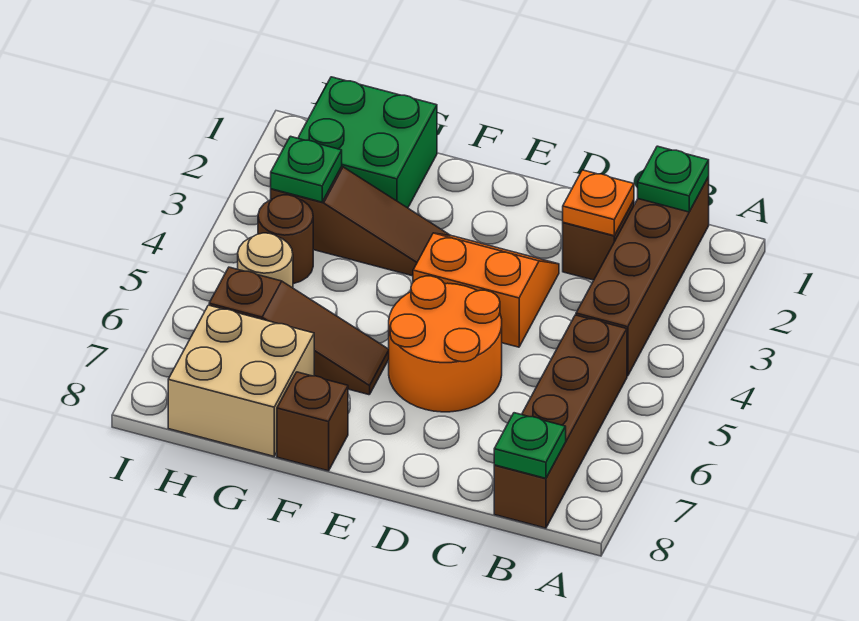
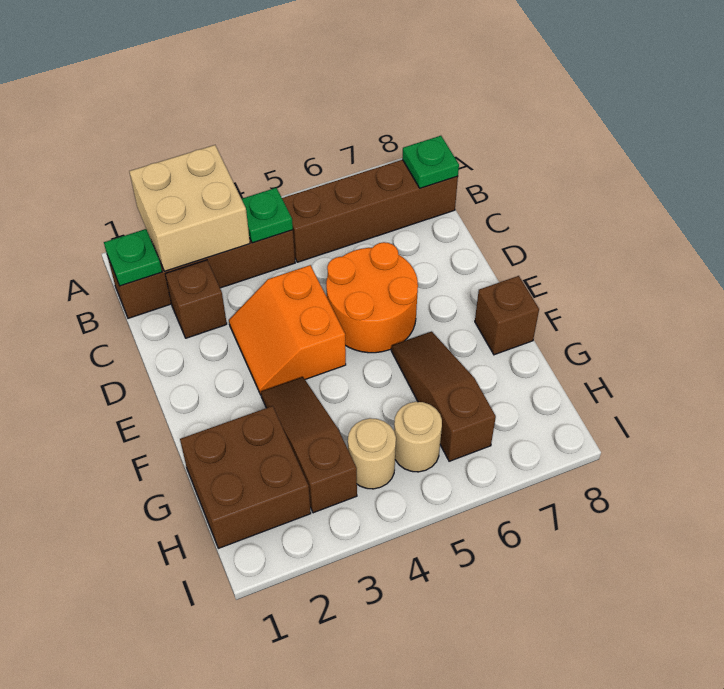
orange 1x1 plate [563,170,634,236] -> none
green 2x2 brick [298,77,437,208] -> brown 2x2 brick [180,406,311,548]
tan 2x2 brick [168,305,314,456] -> tan 2x2 brick moved to [129,145,250,271]
green 1x1 plate [271,136,342,202] -> green 1x1 plate moved to [242,188,293,243]
brown 1x1 round brick [258,195,313,284] -> tan 1x1 round brick [348,418,396,489]

